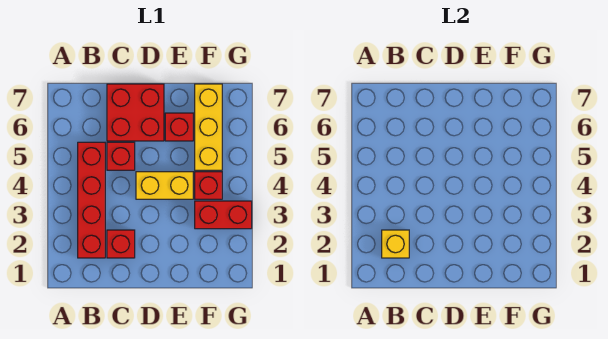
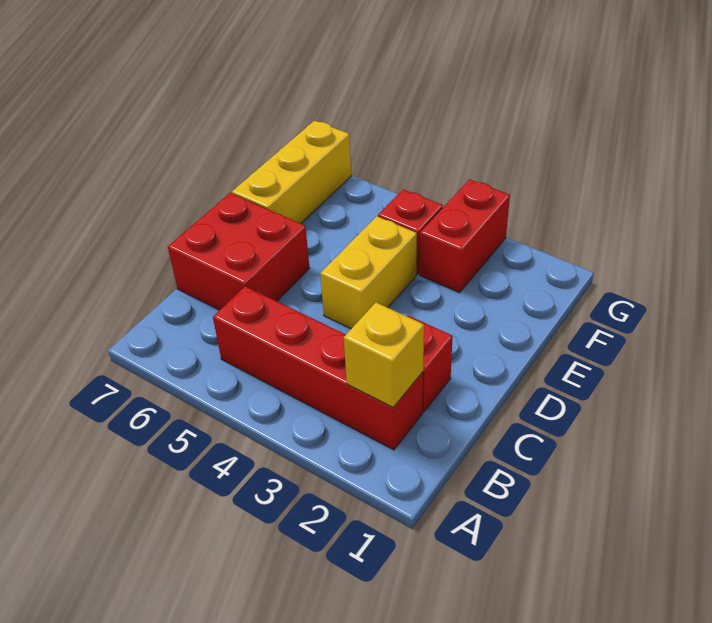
red 1x1 brick [107,142,135,170] -> none
red 1x1 brick [165,113,193,141] -> none
yellow 1x3 brick [195,84,222,170] -> yellow 1x3 brick turned to [232,121,351,224]

